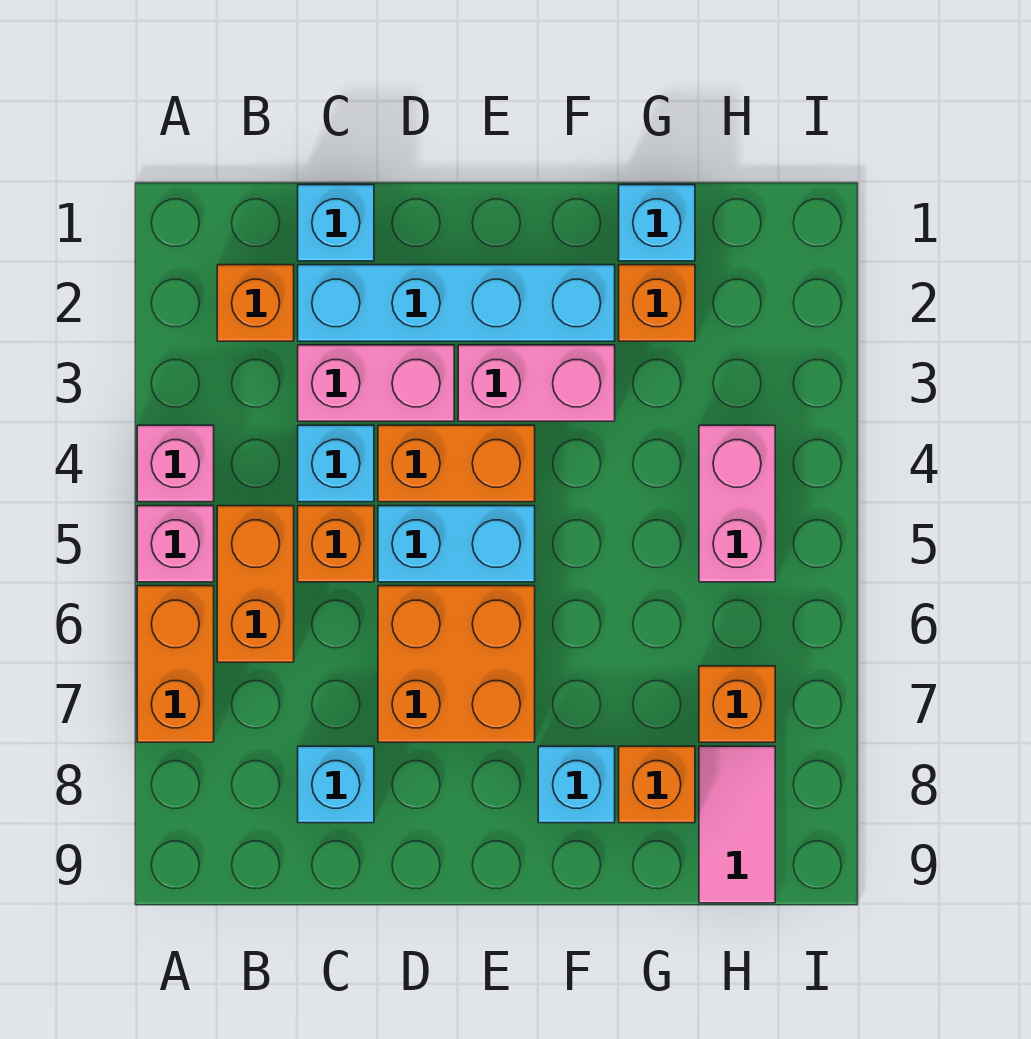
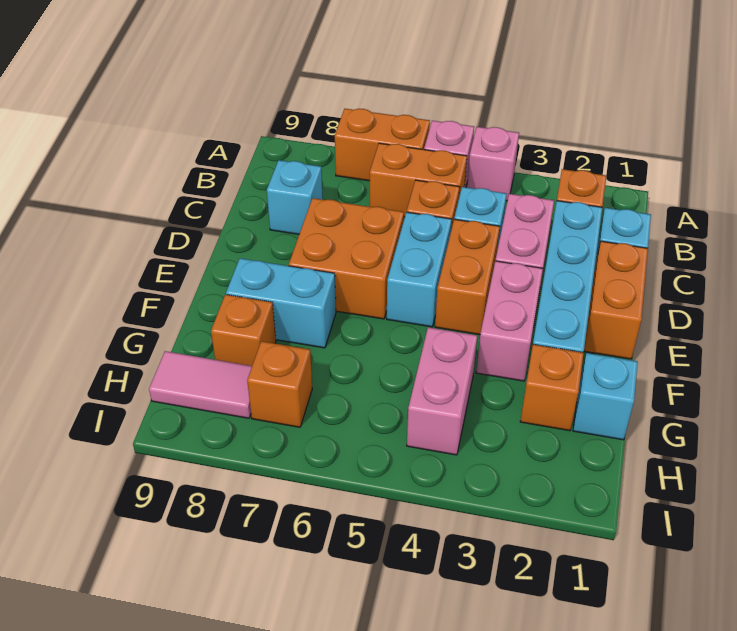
none -> orange 1x2 brick [584,241,648,359]
cyan 1x1 brick [538,746,615,823] -> cyan 1x2 brick [226,258,336,348]
pink 1x2 brick [699,425,775,582] -> pink 1x2 brick turned to [407,327,477,455]

